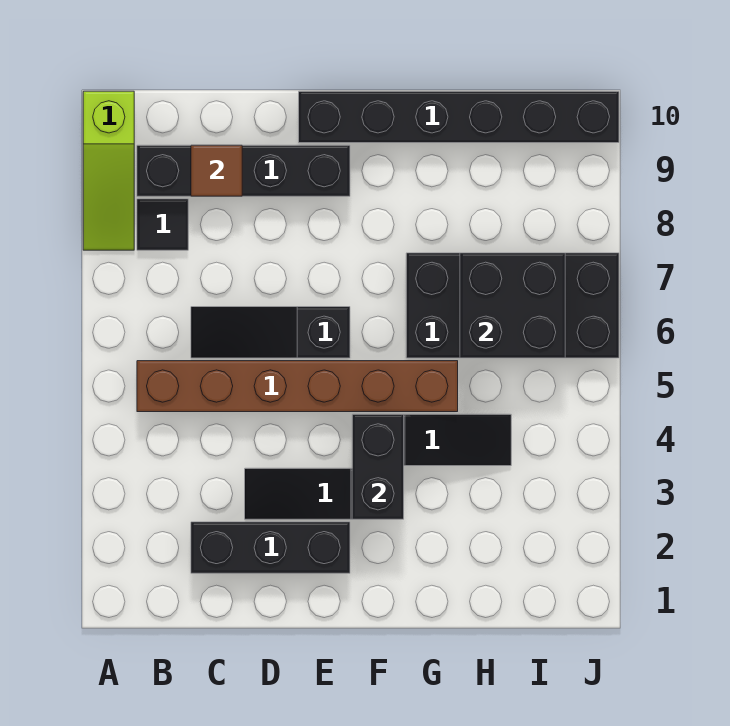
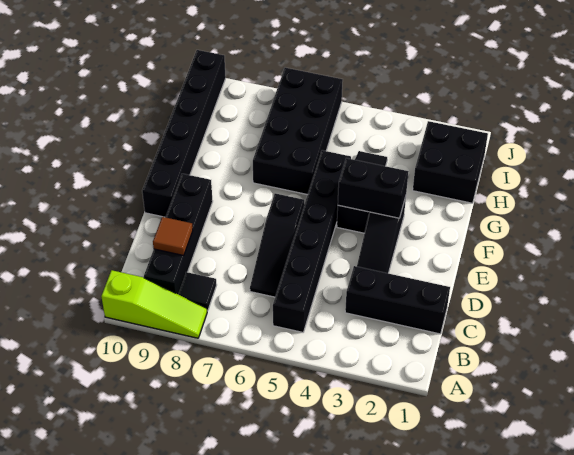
brown 1x6 brick [137,361,458,412] -> black 1x6 brick [273,150,351,332]
black 1x3 brick [191,522,350,573] -> black 1x3 brick turned to [345,266,450,334]
black 2x2 brick [460,253,565,358] -> black 2x2 brick moved to [413,121,488,203]

